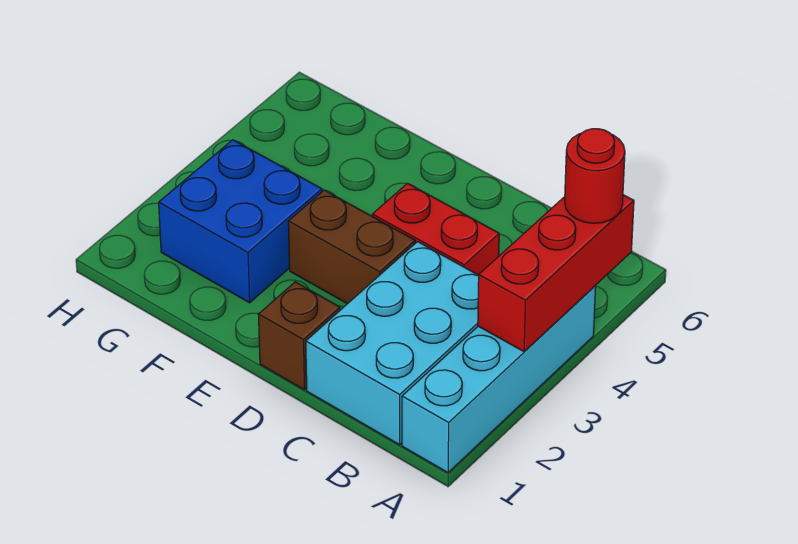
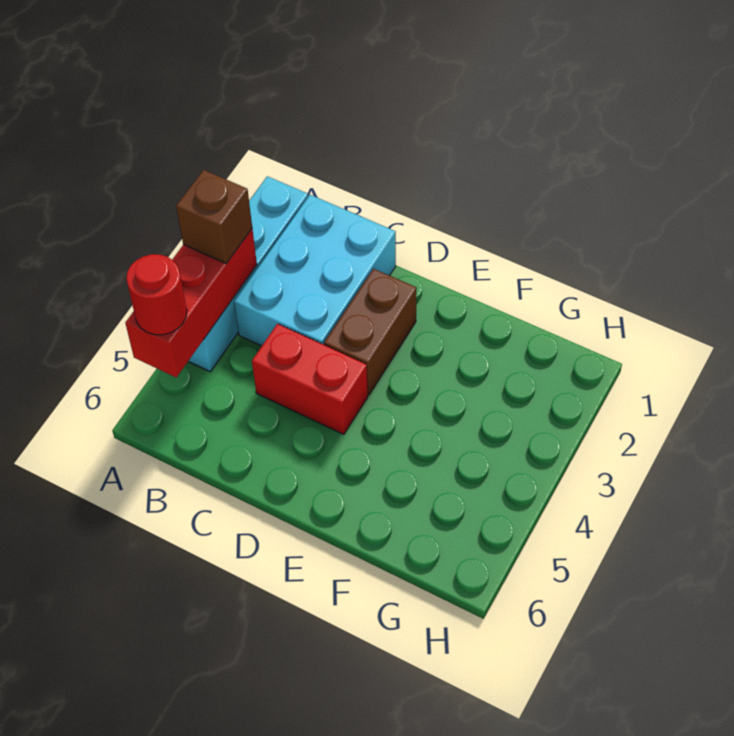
brown 1x1 brick [258,282,340,390] -> brown 1x1 brick moved to [176,170,252,263]
brown 1x2 brick [288,190,415,304] -> brown 1x2 brick turned to [324,269,417,395]
blue 2x2 brick [159,140,322,303] -> none

